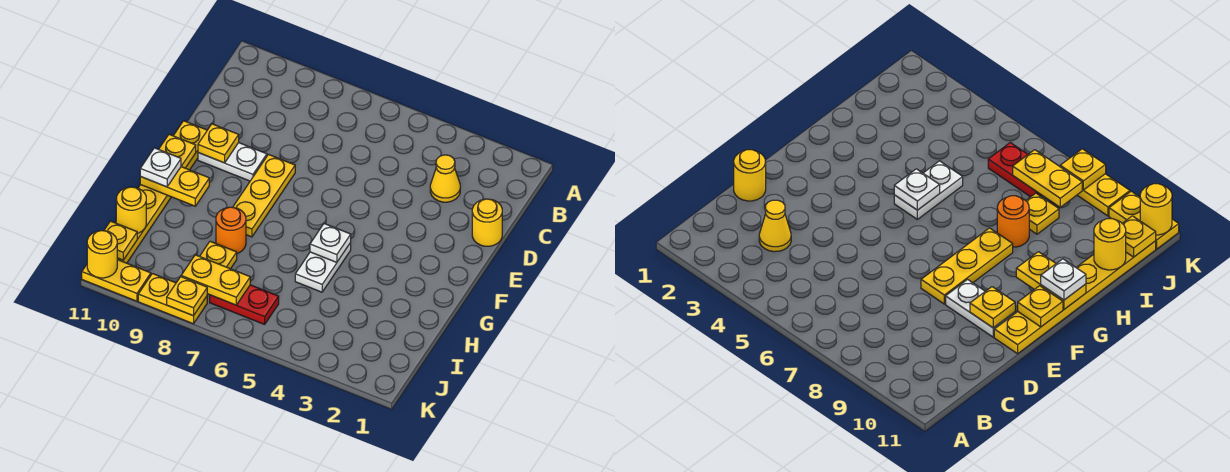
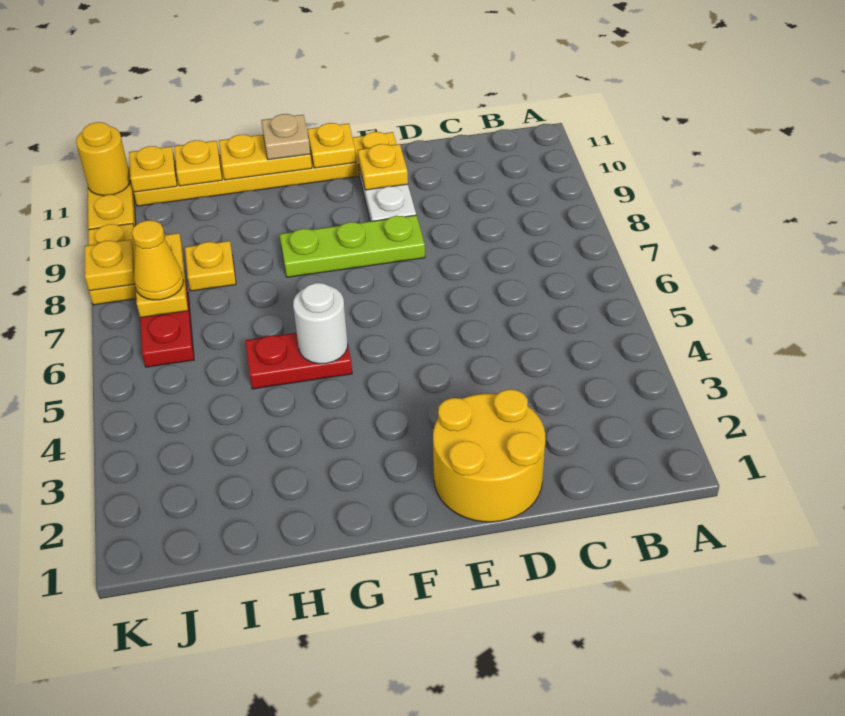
yellow 1x1 cone [430,155,460,202] -> yellow 1x1 cone moved to [132,220,184,300]
yellow 1x1 round brick [472,199,502,246] -> yellow 2x2 round brick [433,389,545,522]
yellow 1x3 plate [233,155,295,237] -> lime 1x3 plate [280,215,425,277]
white 1x2 plate [295,243,351,292] -> red 1x2 plate [245,333,352,389]
white 1x1 plate [310,224,351,262] -> white 1x1 round brick [293,283,348,364]
yellow 1x2 plate [140,167,209,206] -> yellow 1x2 plate turned to [219,135,312,180]
white 1x1 plate [140,148,181,187] -> tan 1x1 plate [261,114,310,160]
orange 1x1 round brick [216,207,246,254] -> none
yellow 1x1 round brick [116,187,146,234] -> yellow 1x1 plate [174,140,222,186]

